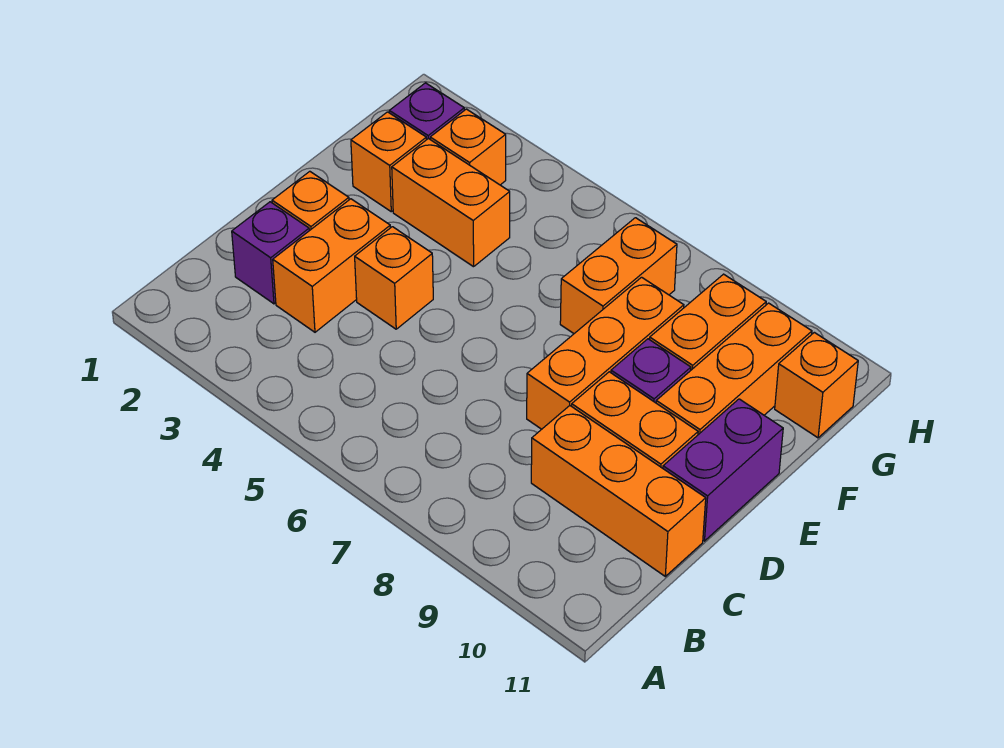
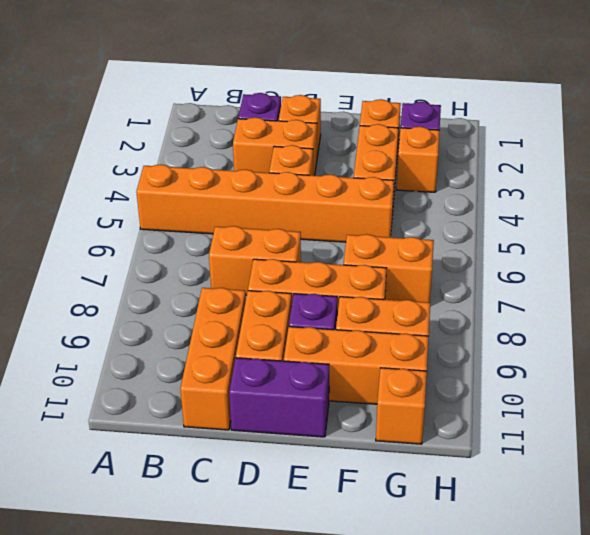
none -> orange 1x6 brick [136,164,394,242]
none -> orange 1x2 brick [209,226,301,295]

